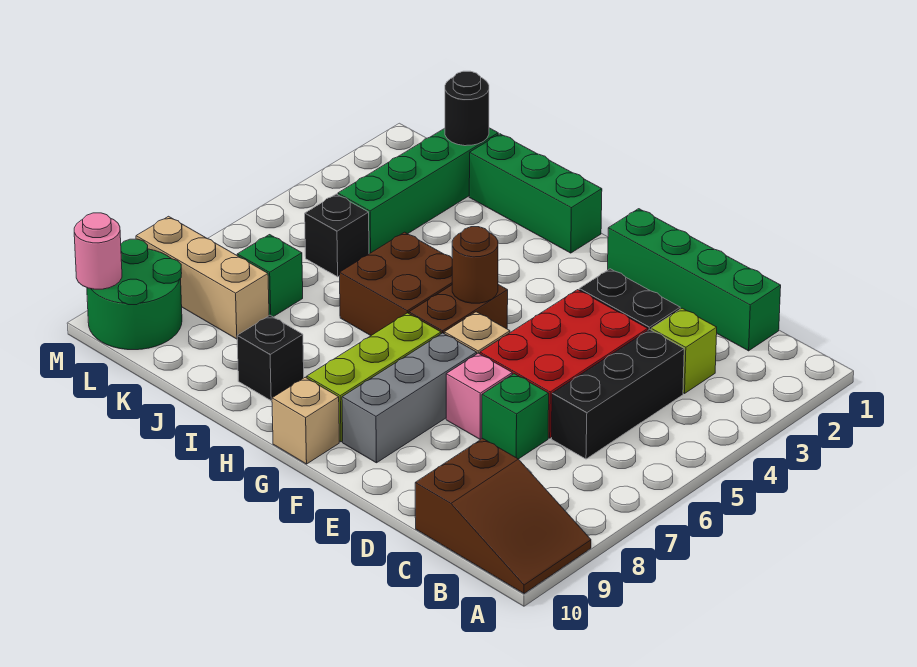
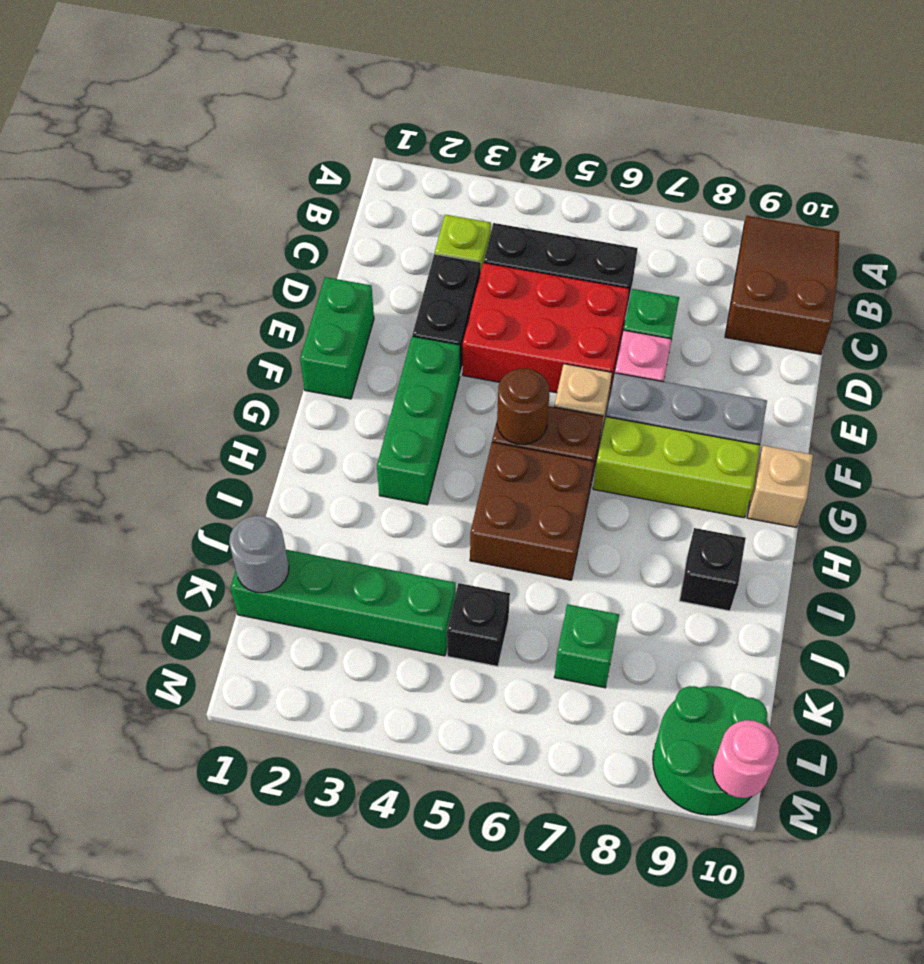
green 1x4 brick [608,209,781,351] -> green 1x2 brick [300,277,374,399]
green 1x3 brick [469,134,602,253] -> green 1x3 brick moved to [377,336,460,505]
black 1x1 round brick [445,71,489,146] -> grey 1x1 round brick [229,516,289,593]
tan 1x3 brick [136,216,269,339] -> none

